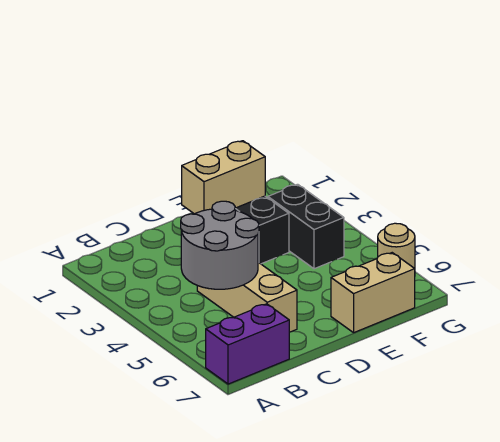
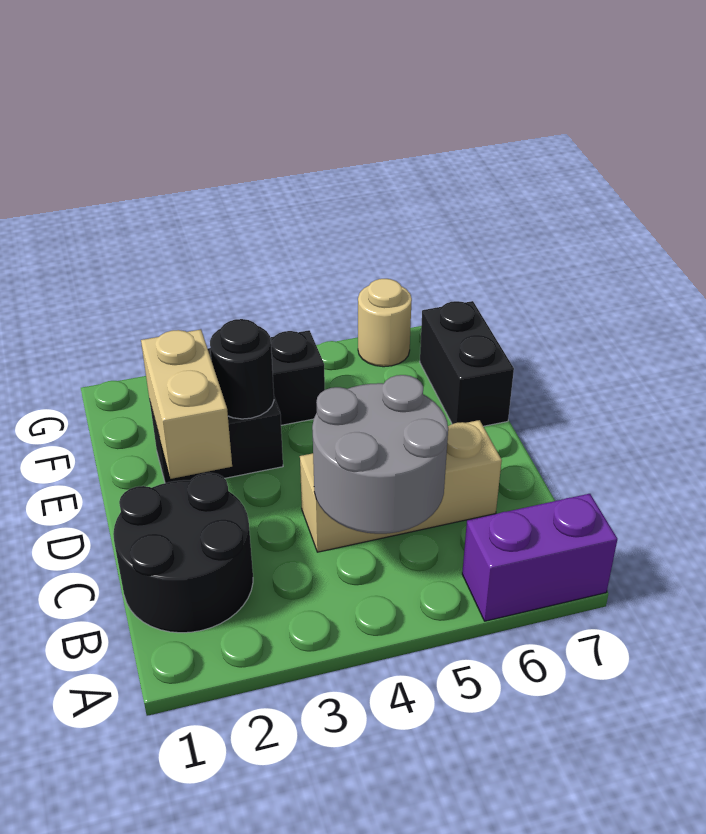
purple 1x2 brick [206,304,289,384] -> purple 1x2 brick turned to [462,494,617,621]
none -> black 2x2 round brick [113,473,253,633]
none -> black 1x1 round brick [210,319,274,419]
tan 1x2 brick [331,253,415,333] -> black 1x2 brick [420,301,514,426]

